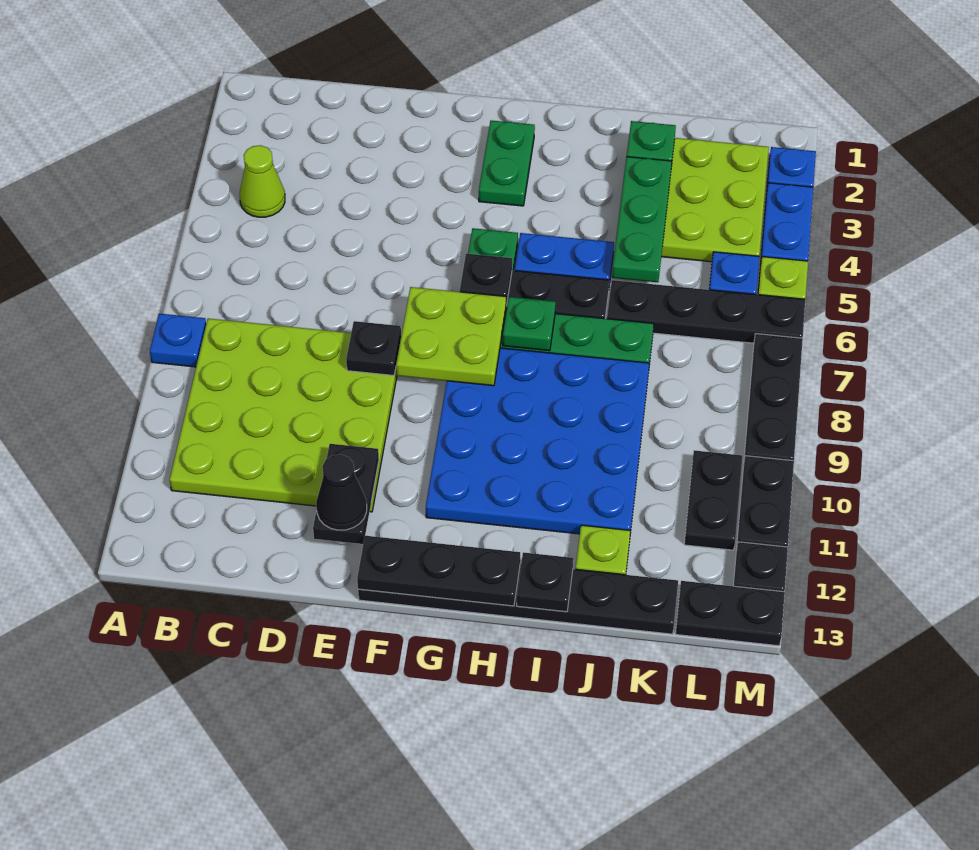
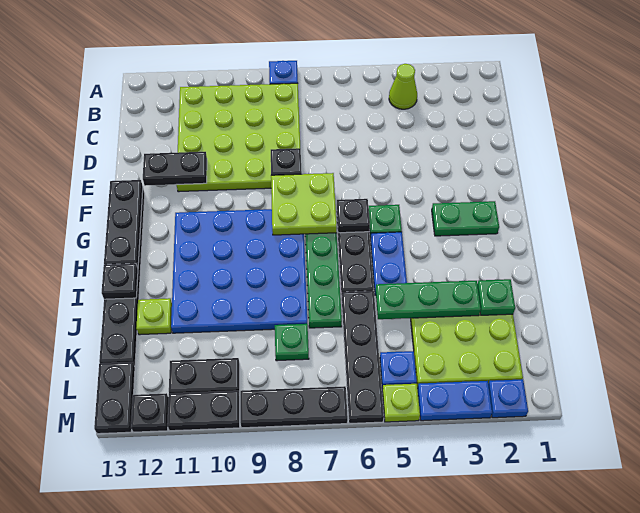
black 1x1 cone [316,455,367,530] -> none
green 1x1 plate [503,297,556,351] -> green 1x1 plate moved to [275,324,309,361]

